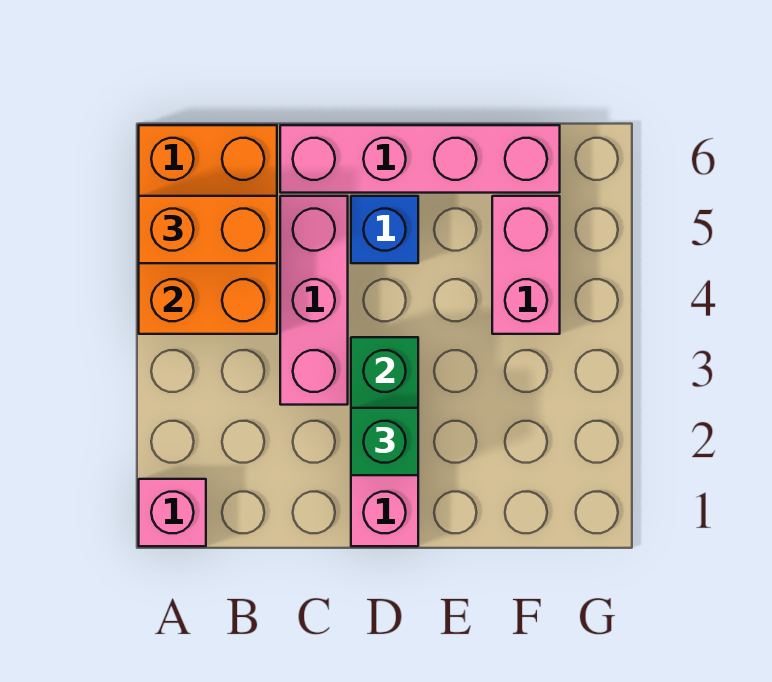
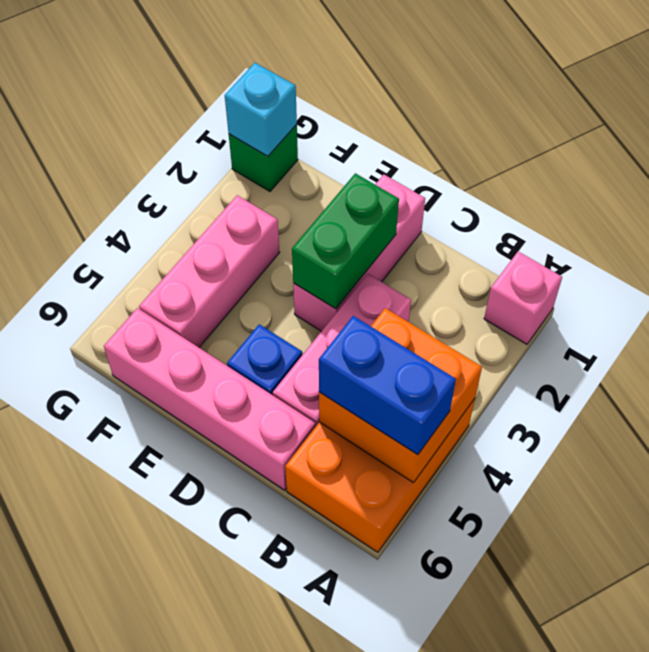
orange 1x2 brick [139,196,277,263] -> blue 1x2 brick [319,316,456,455]
green 1x1 brick [351,408,418,475] -> green 1x1 brick moved to [229,125,298,191]
pink 1x2 brick [492,196,560,334] -> pink 1x3 brick [139,195,280,347]
none -> cyan 1x1 brick [225,63,297,156]

